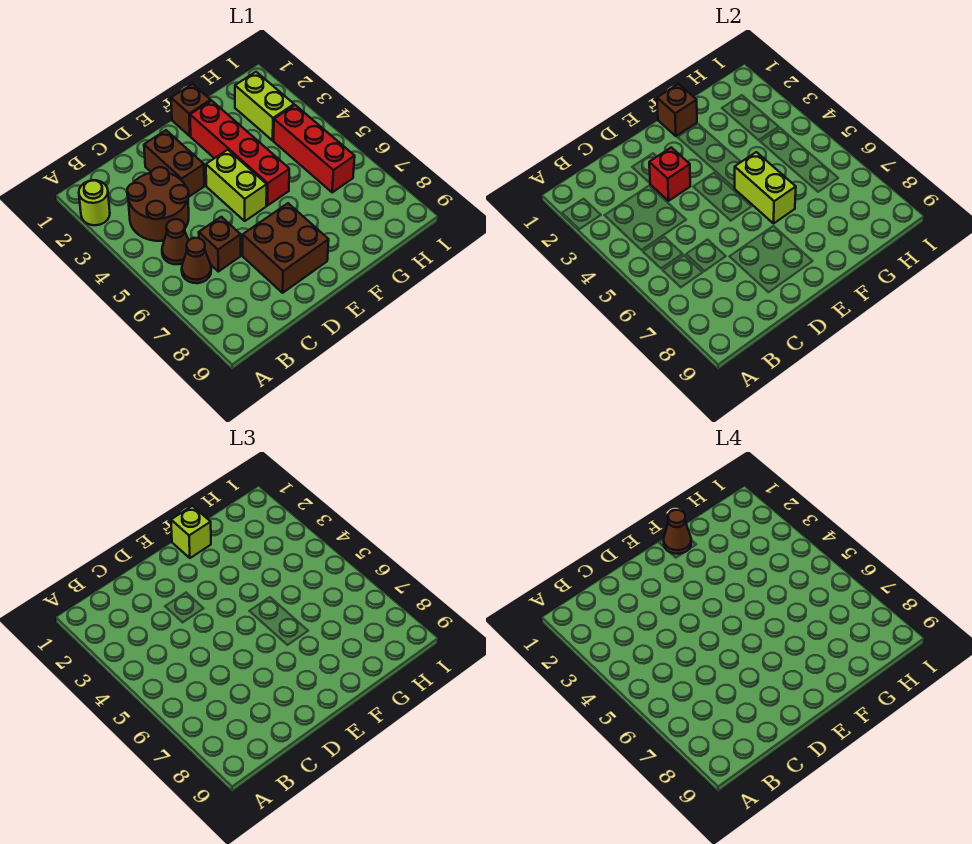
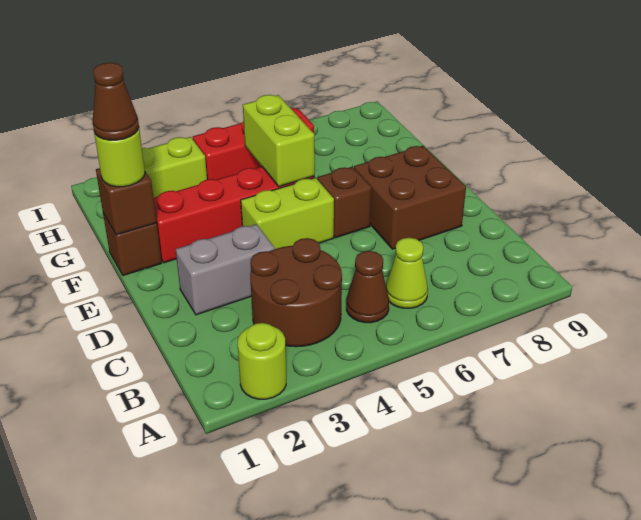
brown 1x1 cone [182,238,211,283] -> lime 1x1 cone [386,238,428,308]
brown 1x1 brick [199,217,241,272] -> brown 1x1 brick moved to [317,167,372,238]
brown 1x2 brick [144,130,204,197] -> grey 1x2 brick [176,224,275,315]
red 1x1 brick [649,147,690,201] -> none
lime 1x1 brick [171,506,211,558] -> lime 1x1 round brick [94,128,145,187]
lime 1x2 brick [735,152,796,223] -> lime 1x2 brick turned to [243,95,315,186]

